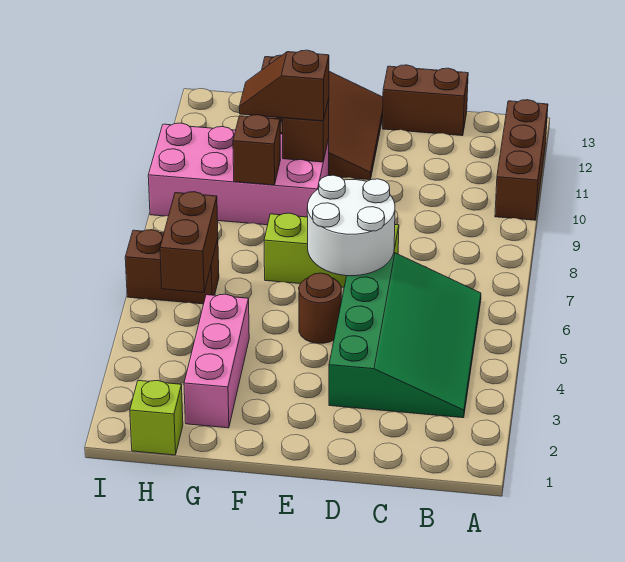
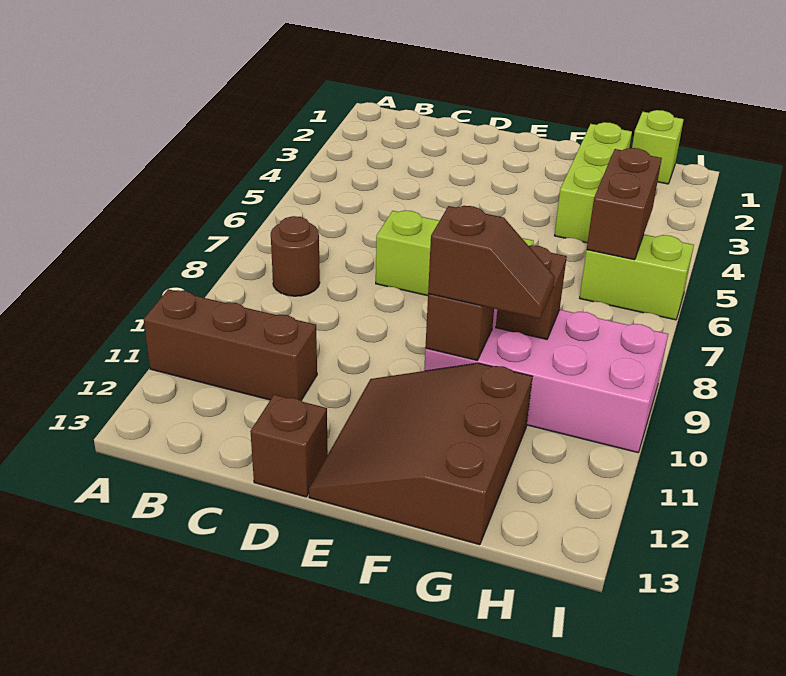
brown 1x3 brick [495,100,548,220] -> brown 1x3 brick turned to [144,289,317,401]
green 3x4 slope [329,253,481,418] -> none
brown 1x2 brick [383,65,468,136] -> brown 1x1 brick [250,395,328,497]
white 2x2 round brick [307,175,395,276] -> none
brown 1x1 round brick [299,273,341,343] -> brown 1x1 round brick moved to [271,216,320,296]
pink 1x3 brick [184,294,249,428] -> lime 1x3 brick [554,122,632,243]
brown 1x2 brick [125,230,219,304] -> lime 1x2 brick [580,235,694,320]

